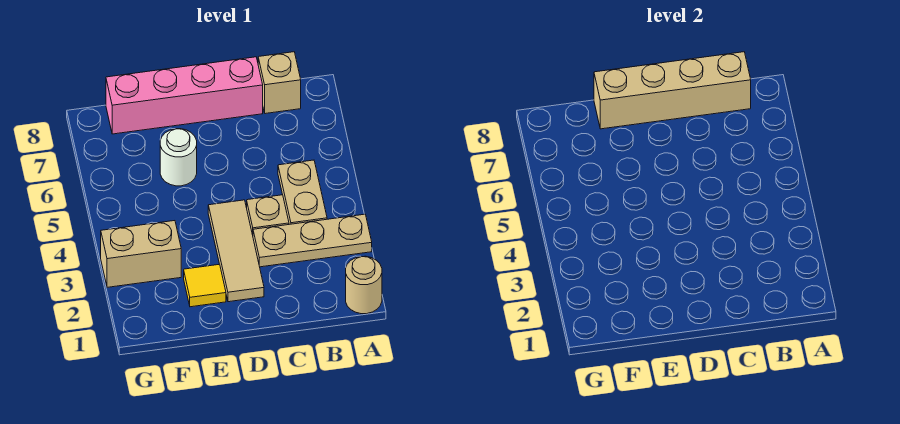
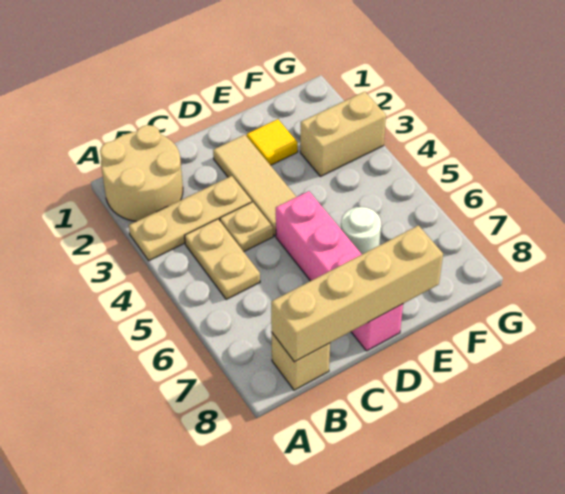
tan 1x1 round brick [346,256,382,314] -> tan 2x2 round brick [100,125,183,221]
pink 1x4 brick [106,57,263,134] -> pink 1x4 brick turned to [276,191,403,351]

